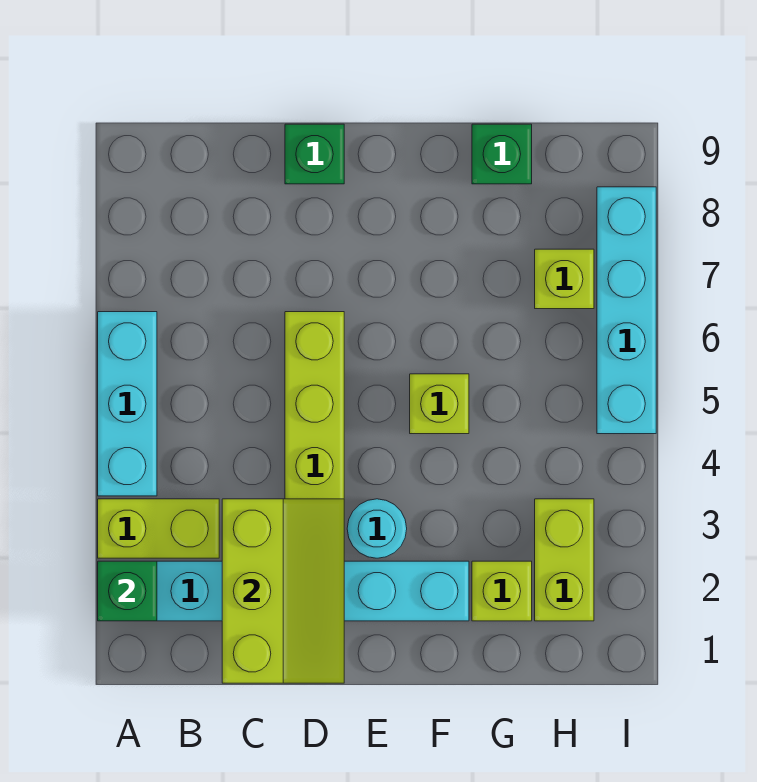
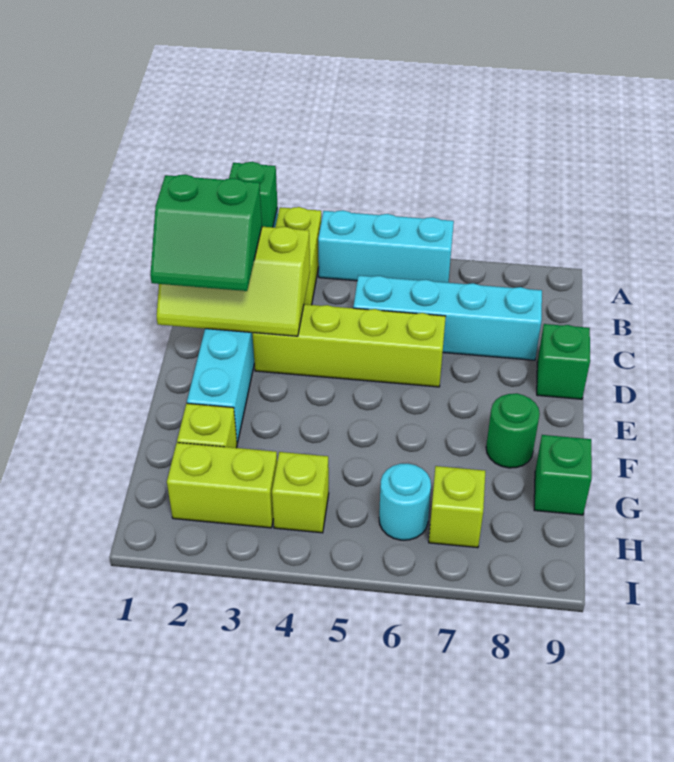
none -> green 2x2 slope [150,175,262,291]
cyan 1x1 round brick [347,499,407,558] -> cyan 1x1 round brick moved to [379,464,431,540]
lime 1x1 brick [410,374,469,434] -> lime 1x1 brick moved to [272,452,329,533]
none -> green 1x1 round brick [486,393,540,468]
cyan 1x4 brick [597,187,656,434] -> cyan 1x4 brick moved to [353,275,542,360]

